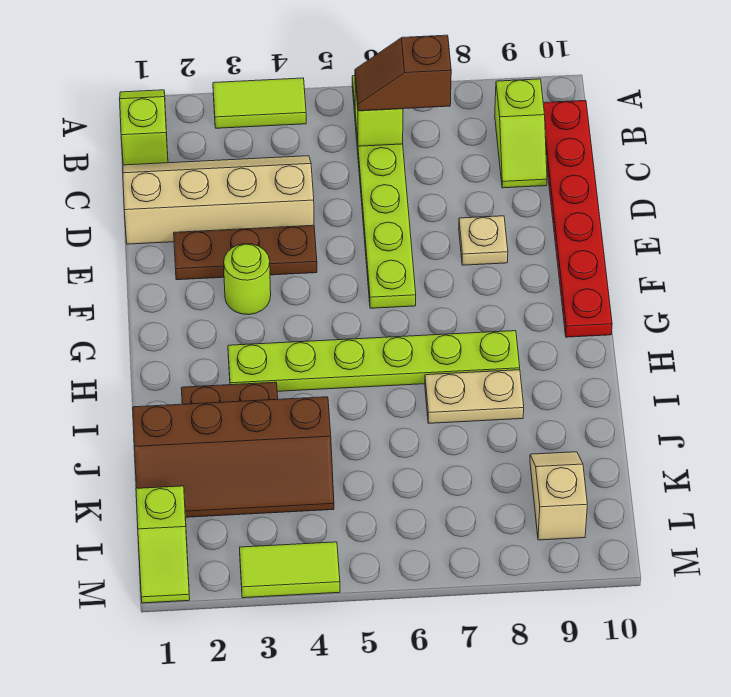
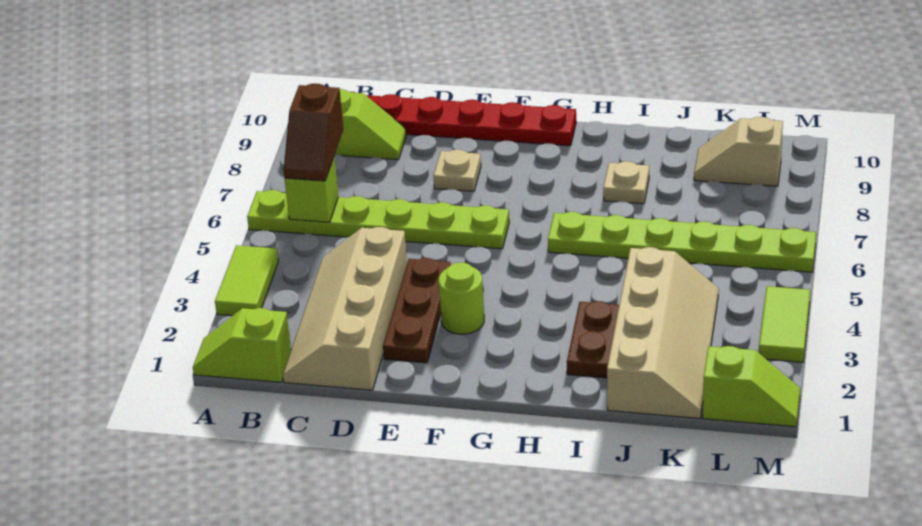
lime 1x6 plate [228,331,520,391] -> lime 1x6 plate turned to [548,212,816,272]
tan 1x2 plate [425,370,524,423] -> tan 1x1 plate [603,161,649,204]
brown 2x4 slope [133,397,334,517] -> tan 2x4 slope [607,247,719,418]

